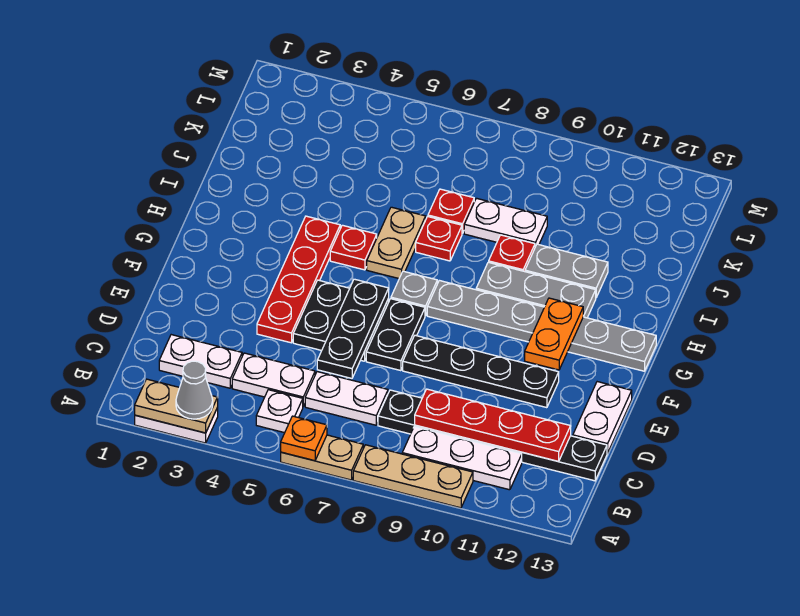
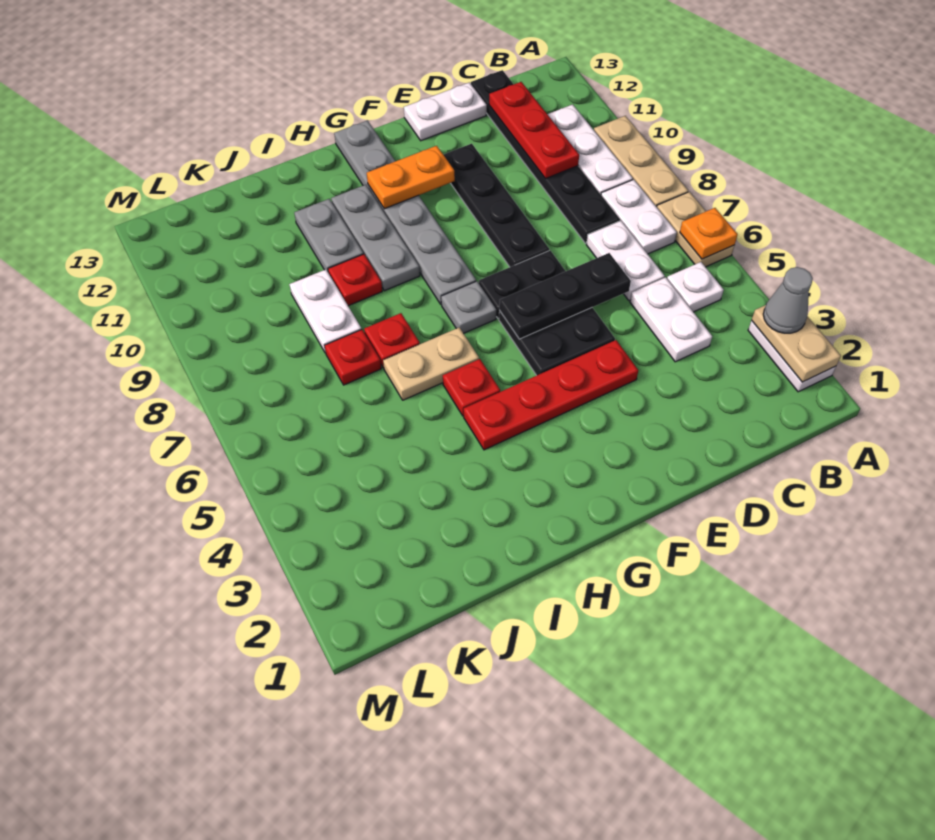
white 1x2 plate [159,335,242,388] -> white 1x2 plate moved to [601,180,677,254]
red 1x4 plate [415,389,571,461] -> red 1x3 plate [489,82,579,179]

